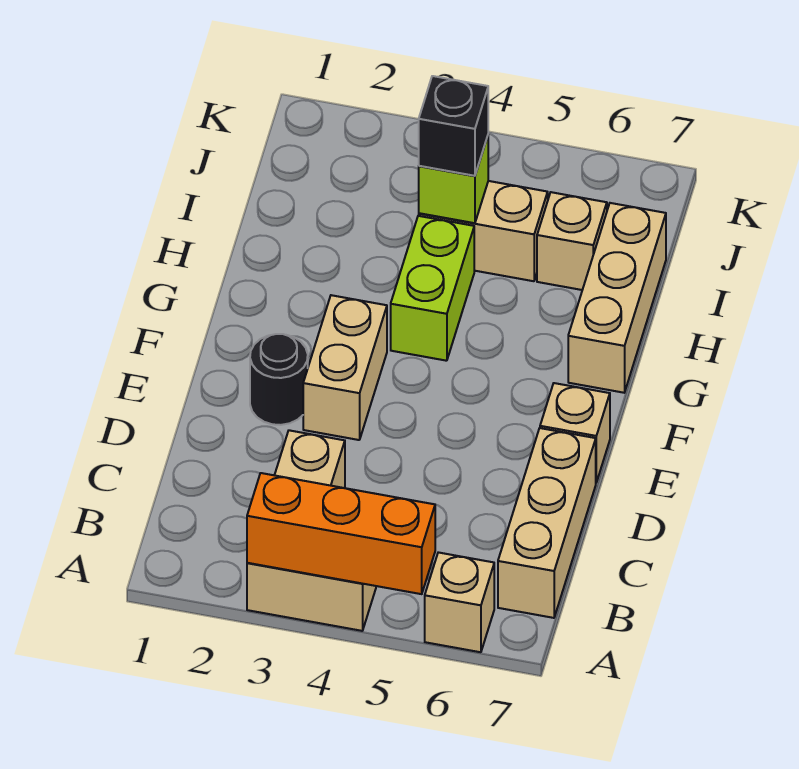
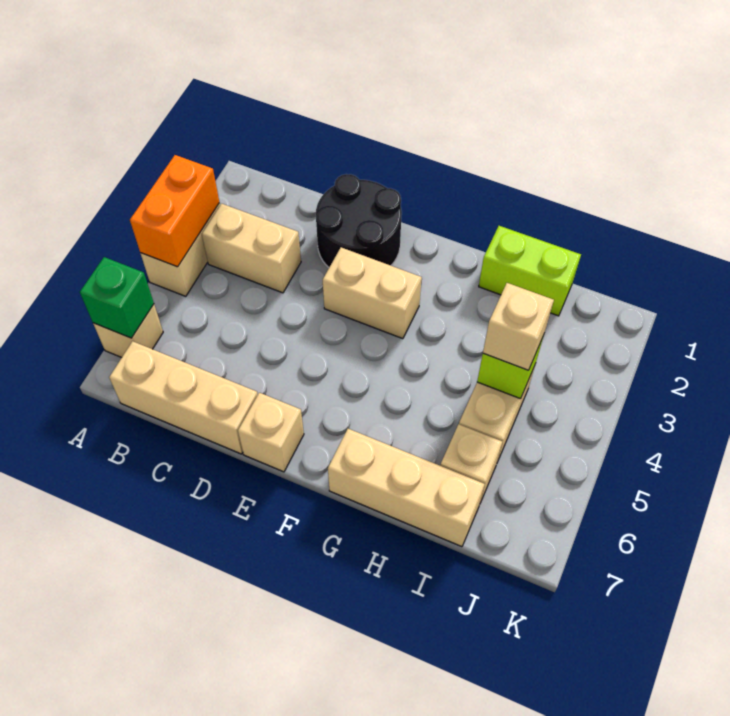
orange 1x3 brick [247,473,435,594] -> orange 1x2 brick [130,155,219,267]
none -> green 1x1 brick [80,257,154,338]
black 1x1 round brick [250,334,308,425] -> black 2x2 round brick [316,174,402,267]
lime 1x2 brick [391,216,474,361] -> lime 1x2 brick moved to [479,226,581,316]
black 1x1 brick [419,76,488,176] -> tan 1x1 brick [483,283,554,370]

